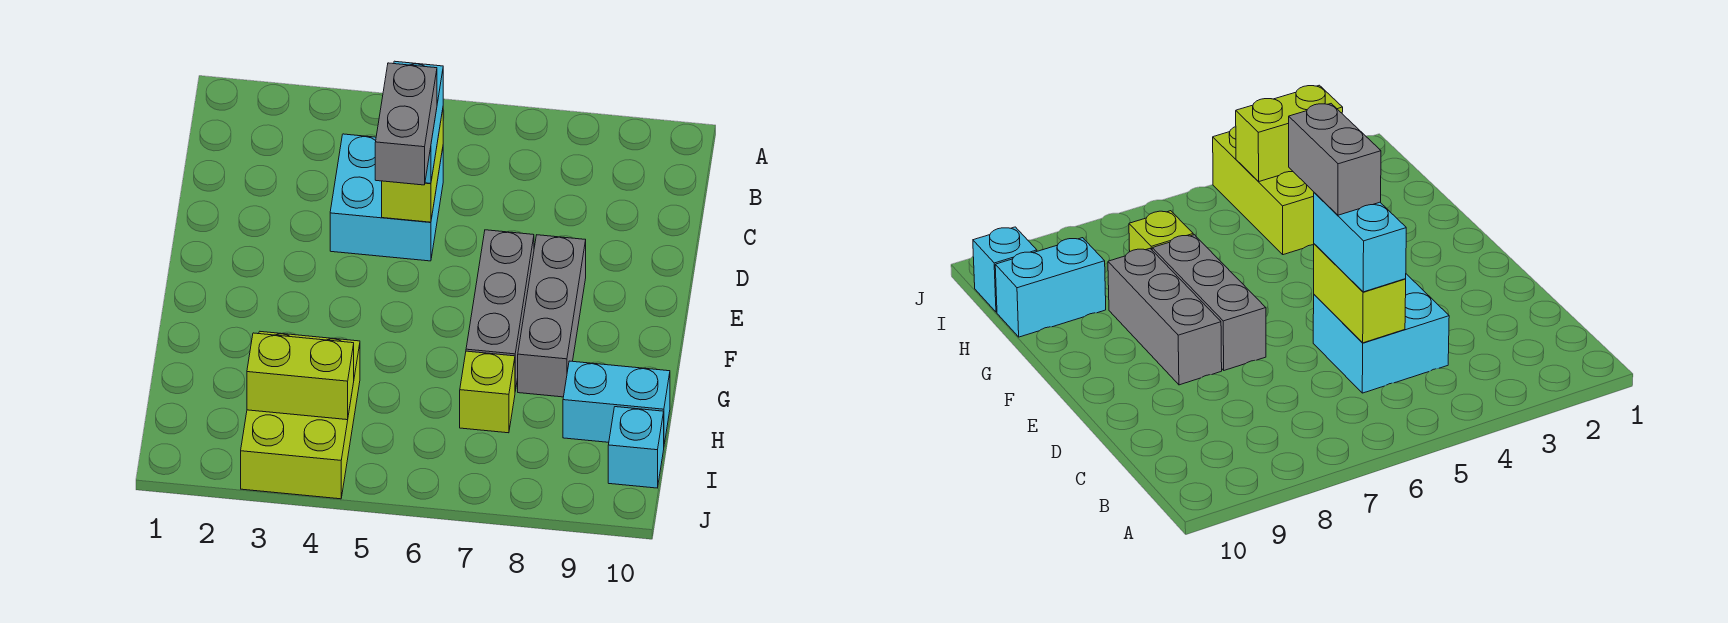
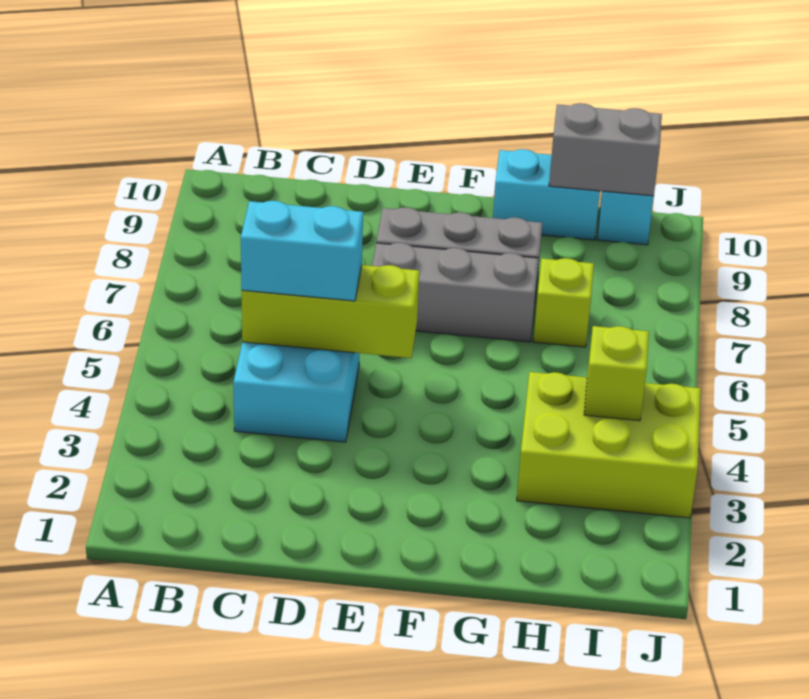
lime 1x2 brick [382,110,443,222] -> lime 1x3 brick [242,265,419,358]
grey 1x2 brick [375,63,437,185] -> grey 1x2 brick moved to [549,103,662,196]
cyan 1x2 brick [563,361,670,444] -> cyan 1x2 brick turned to [493,149,600,240]
lime 1x2 brick [247,333,354,420] -> lime 1x1 brick [584,326,649,421]

